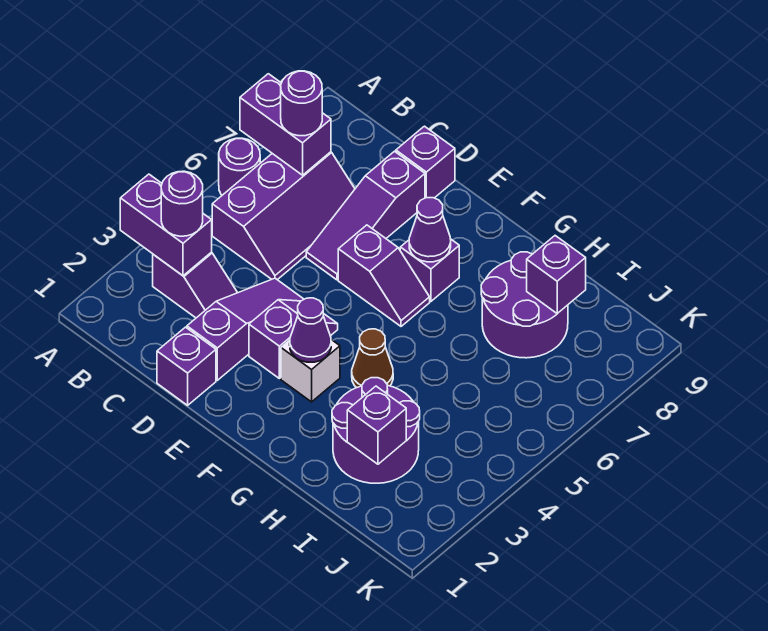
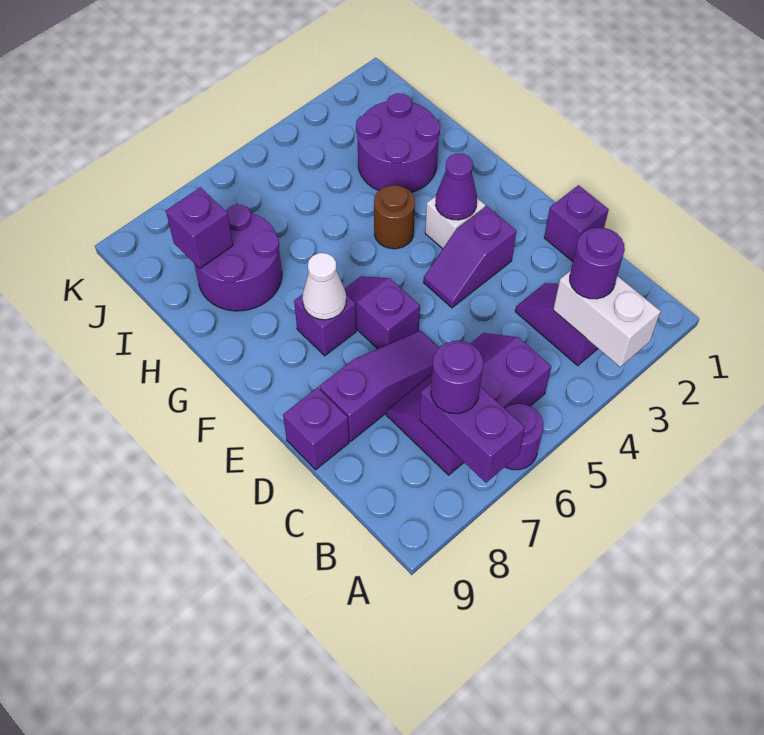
purple 1x2 brick [120,174,212,276] -> white 1x2 brick [553,271,661,367]
purple 1x3 slope [187,278,304,380] -> none
purple 1x1 cone [409,198,451,262] -> white 1x1 cone [302,253,346,320]
brown 1x1 cone [352,329,393,388] -> brown 1x1 round brick [374,185,415,249]
purple 1x1 brick [347,386,406,464] -> none

